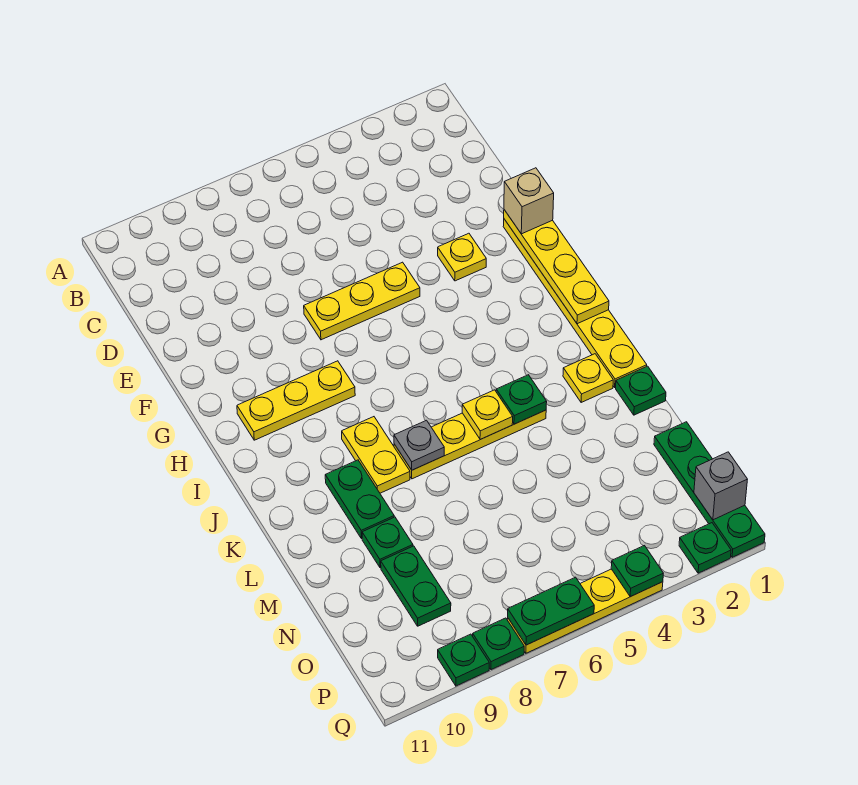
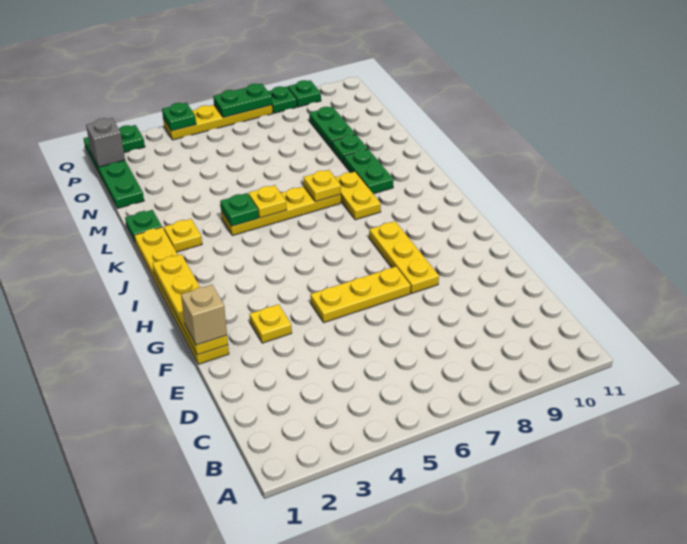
yellow 1x3 plate [237,361,355,440] -> yellow 1x3 plate turned to [369,221,439,293]
grey 1x1 plate [394,420,444,470] -> yellow 1x1 plate [303,170,341,202]

